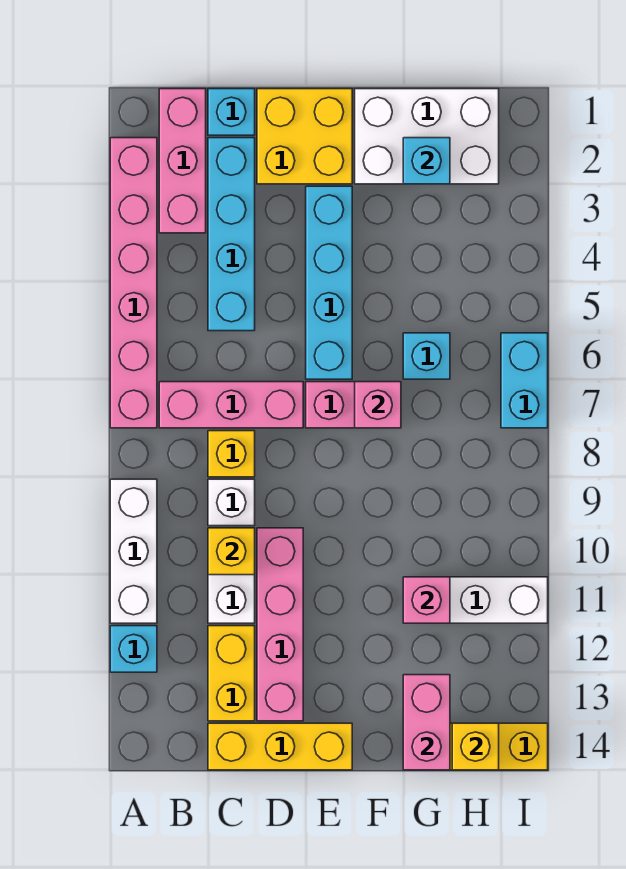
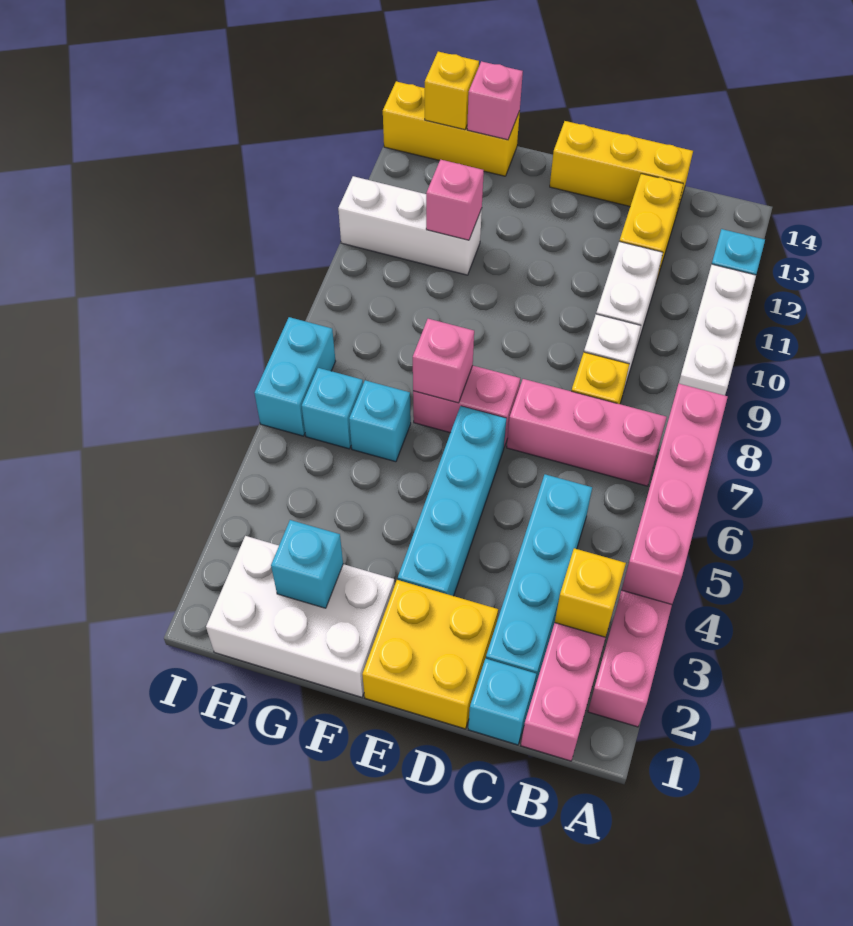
yellow 1x1 brick [208,528,255,575] -> yellow 1x1 brick moved to [555,548,626,637]
pink 1x4 brick [257,528,303,721] -> pink 1x4 brick moved to [622,384,728,604]
pink 1x2 brick [403,675,450,770] -> pink 1x1 brick [467,61,523,140]
none -> cyan 1x1 brick [302,368,363,449]

